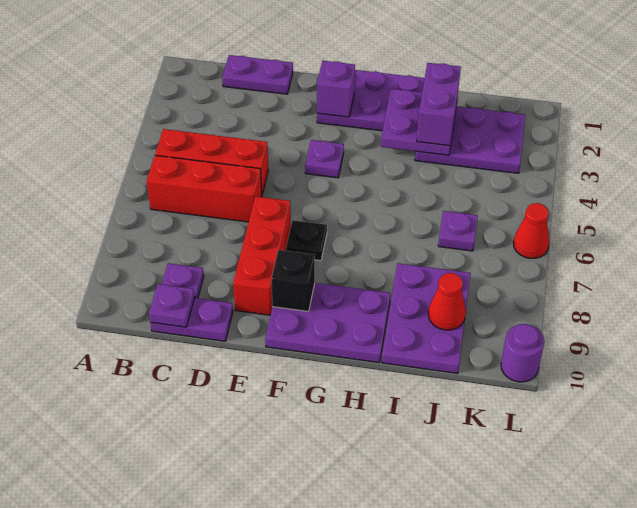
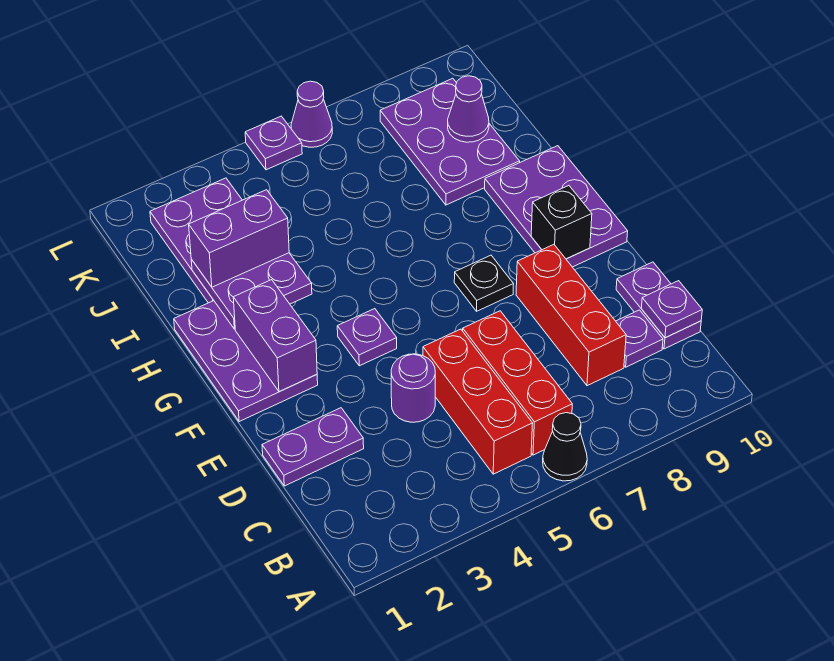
none -> black 1x1 cone [543,413,587,481]
purple 1x2 plate [222,55,293,94] -> purple 1x2 plate turned to [262,408,364,486]
red 1x3 brick [233,196,291,315] -> red 1x3 brick turned to [516,245,626,386]
purple 1x1 brick [317,61,355,117] -> purple 1x2 brick [233,280,317,392]
purple 2x3 plate [382,263,471,373] -> purple 2x3 plate turned to [380,78,520,205]
purple 1x1 plate [438,211,478,251] -> purple 1x1 plate moved to [245,116,302,170]
red 1x1 cone [428,273,466,330] -> purple 1x1 cone [448,76,489,142]
red 1x1 cone [513,203,550,258] -> purple 1x1 cone [291,81,332,147]
purple 1x1 round brick [501,324,544,382] -> purple 1x1 round brick moved to [391,354,435,422]

